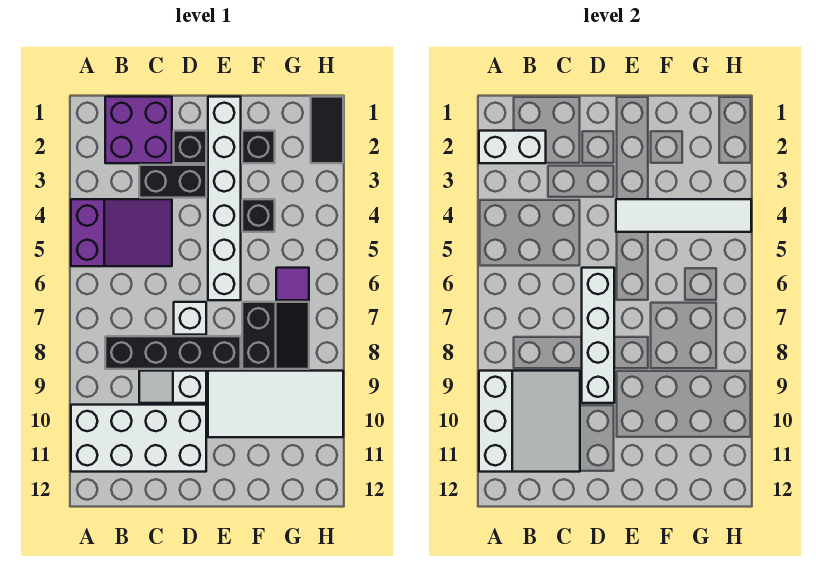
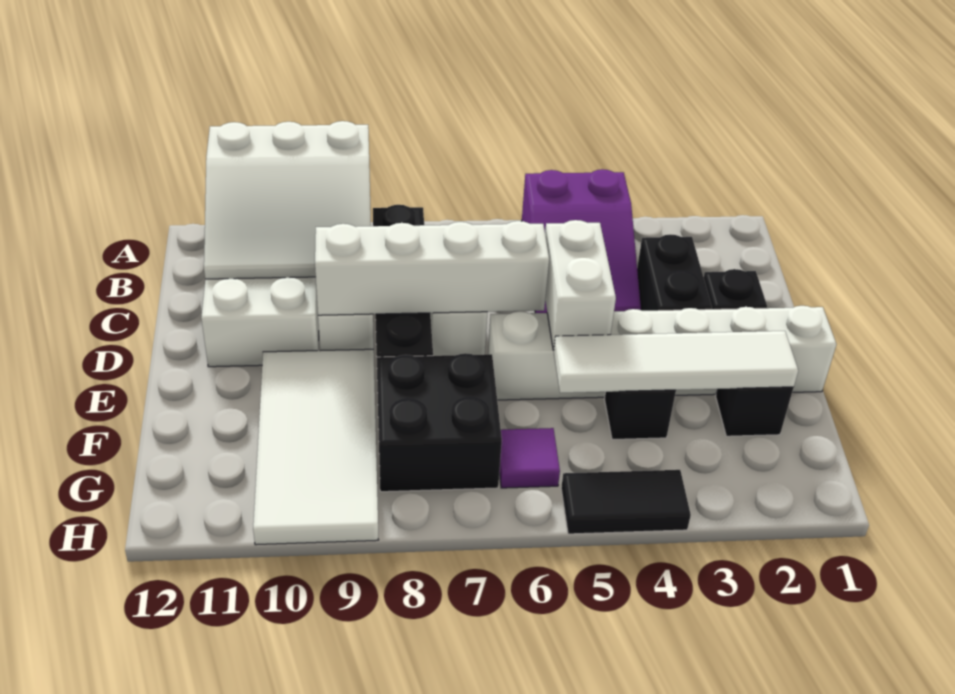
white 1x2 brick [479,131,546,163] -> white 1x2 brick moved to [545,220,616,350]
purple 2x2 brick [105,97,172,163] -> none
white 1x4 tile [616,199,751,232] -> white 1x4 tile turned to [554,331,798,393]
black 2x2 slope [242,302,309,369] -> black 2x2 brick [377,353,502,492]
black 1x2 tile [311,97,343,163] -> black 1x2 tile moved to [561,470,691,534]

